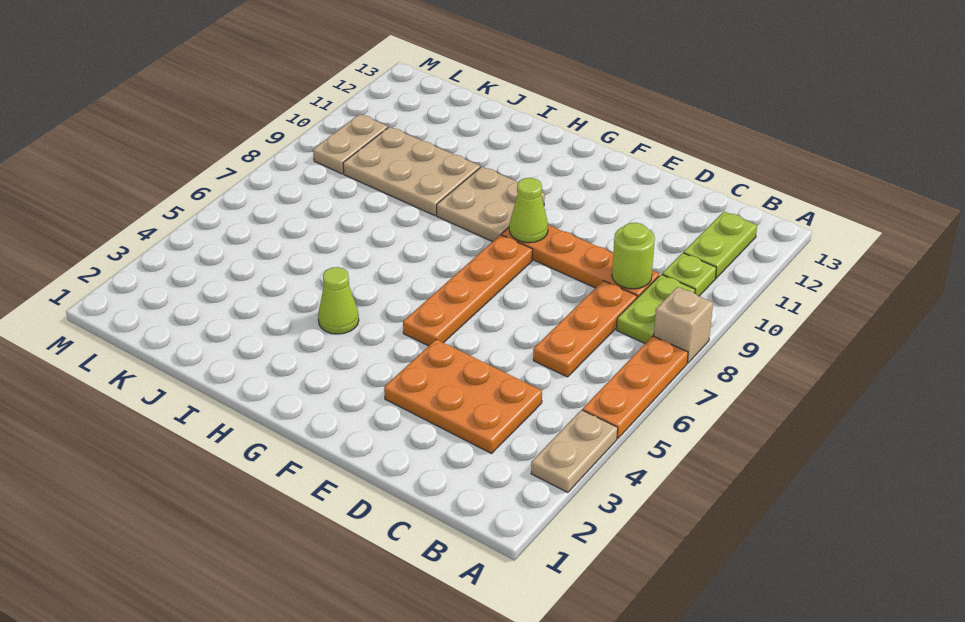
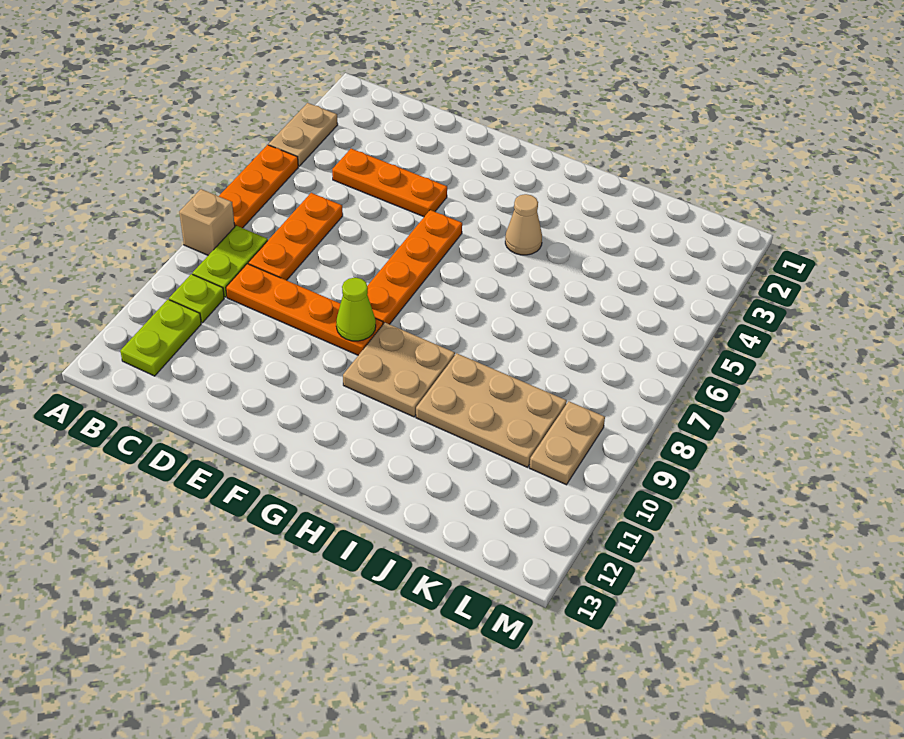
orange 2x3 plate [384,339,542,454] -> orange 1x3 plate [332,149,447,217]
lime 1x1 round brick [612,223,655,289] -> none
lime 1x1 cone [318,267,359,334] -> tan 1x1 cone [505,194,542,255]

